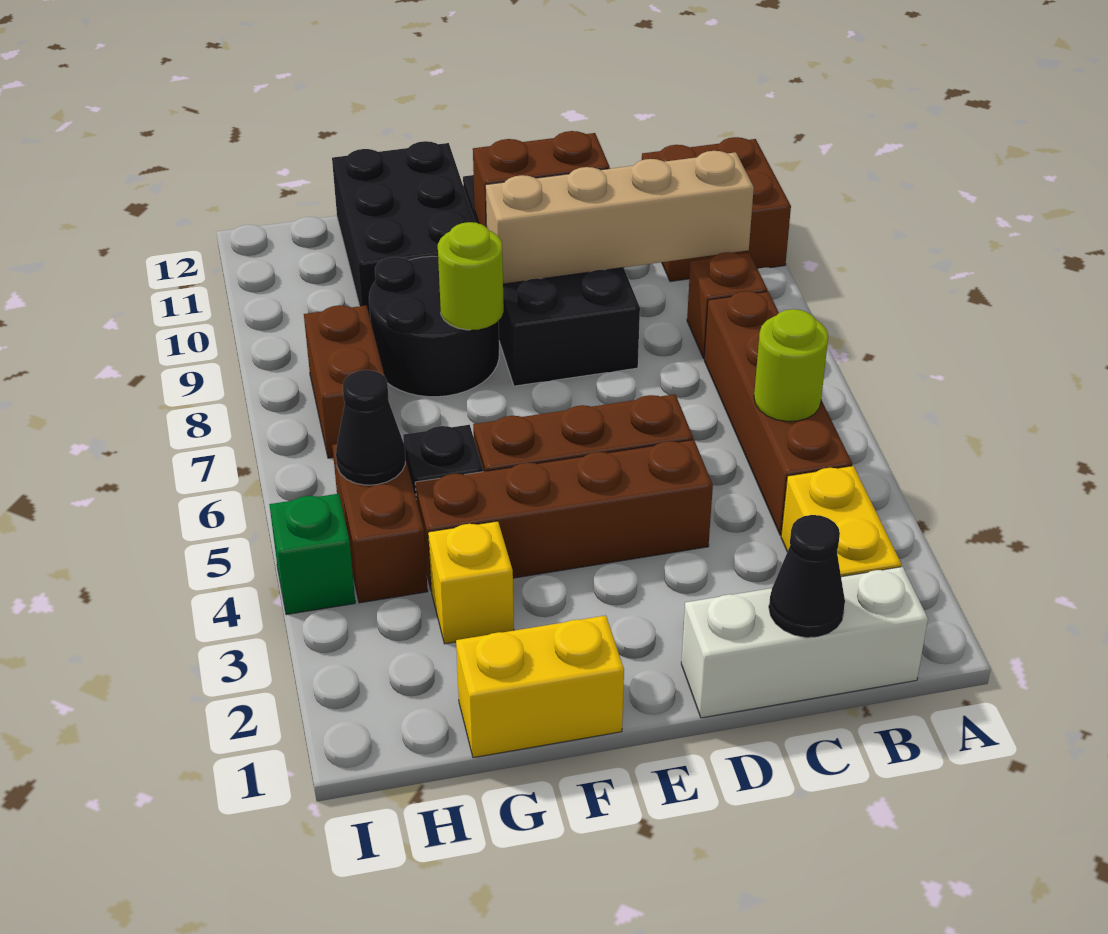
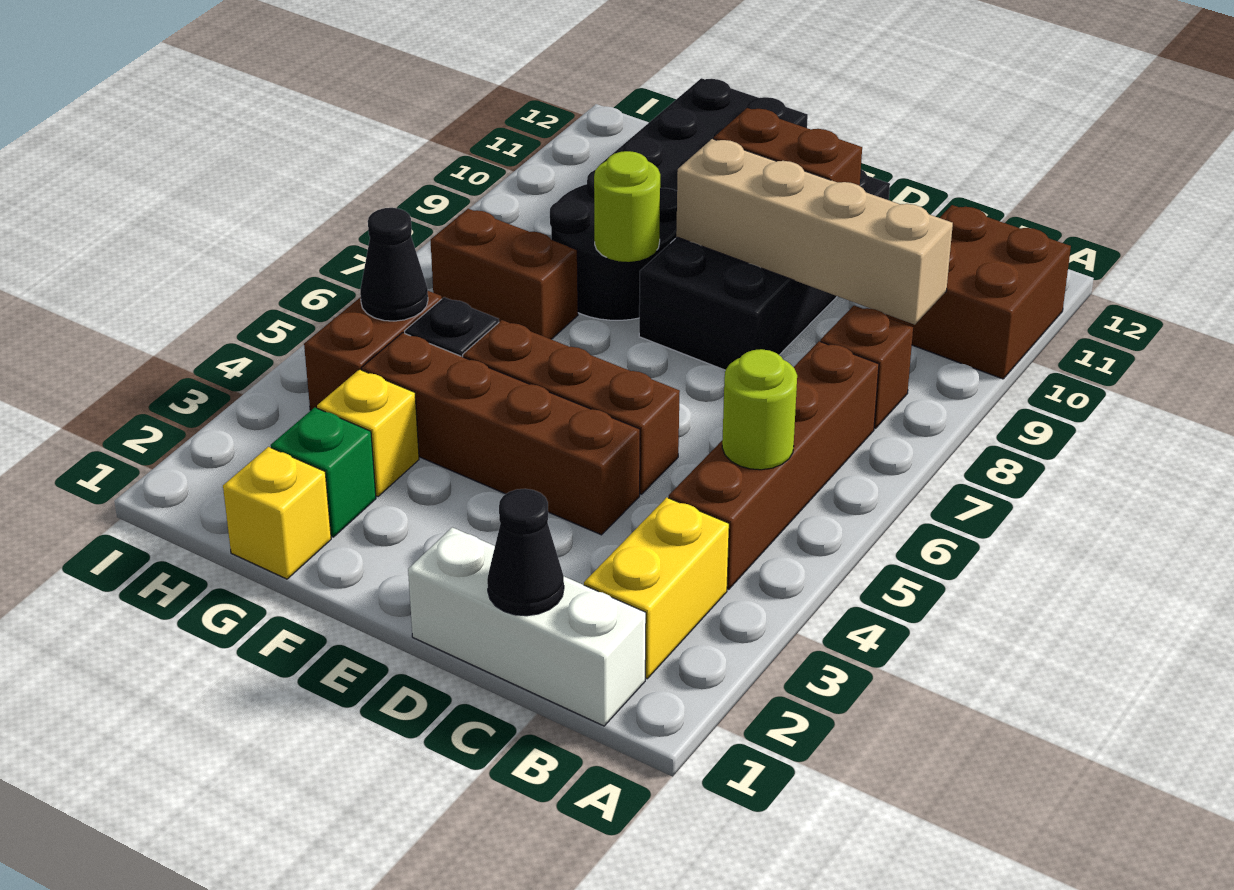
yellow 1x2 brick [456,615,624,758] -> yellow 1x1 brick [223,447,331,579]
brown 1x2 brick [304,305,385,458] -> brown 1x2 brick turned to [431,209,578,339]
green 1x1 brick [269,494,355,615] -> green 1x1 brick moved to [271,407,376,537]

